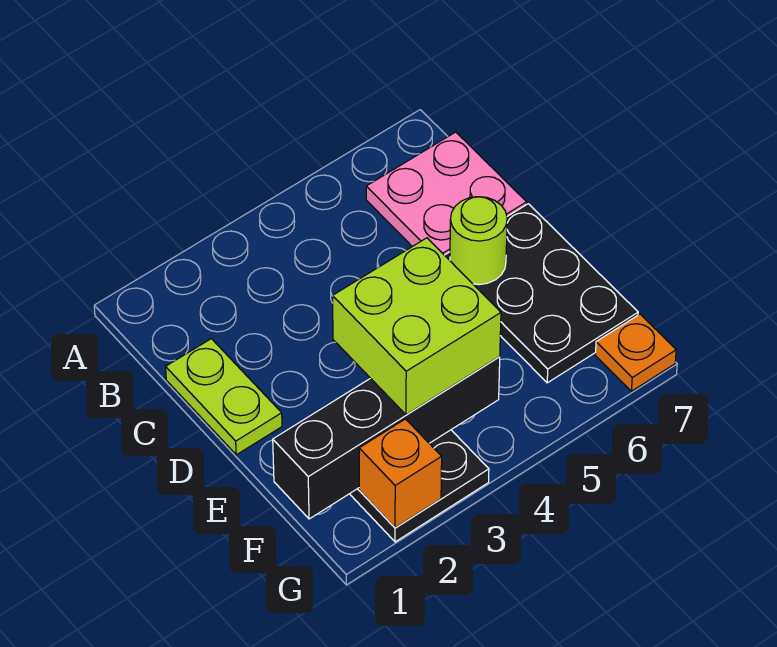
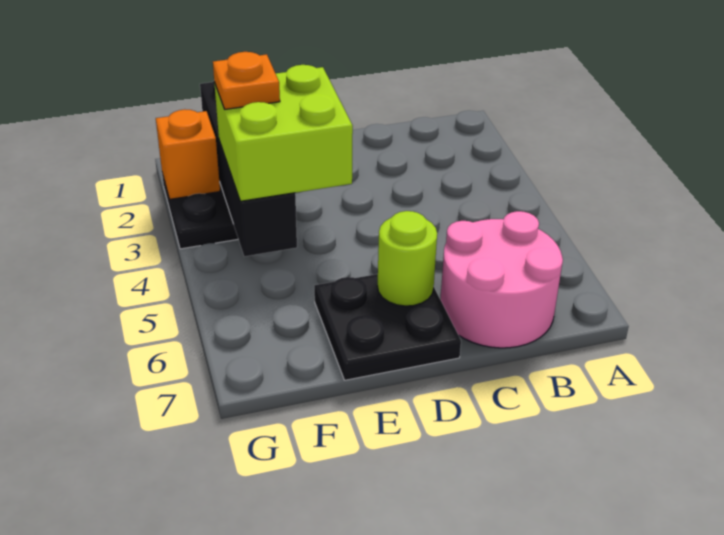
pink 2x2 plate [366,132,527,255] -> pink 2x2 round brick [440,211,563,348]
lime 1x2 plate [166,339,282,455] -> none
black 2x3 plate [445,204,638,383] -> black 2x2 plate [314,274,461,380]
orange 1x1 plate [595,314,676,391] -> orange 1x1 plate moved to [213,52,280,109]

